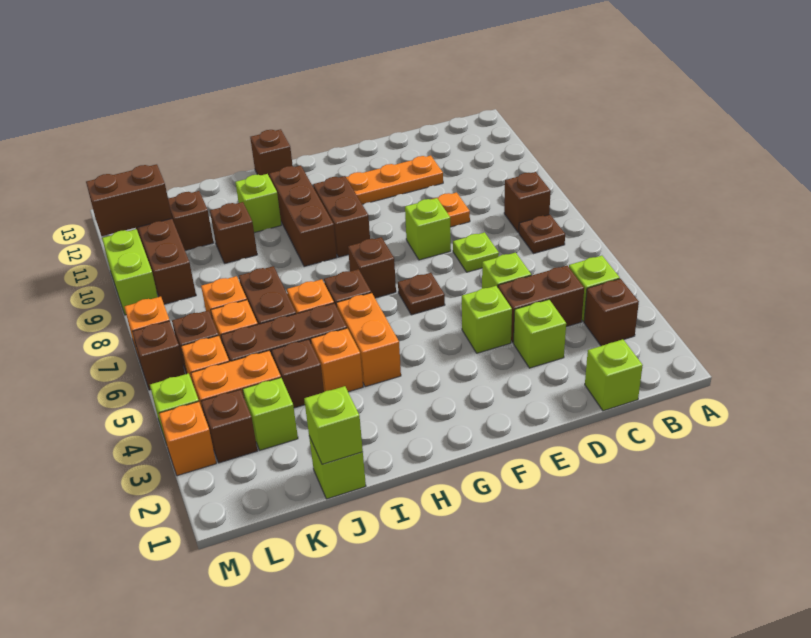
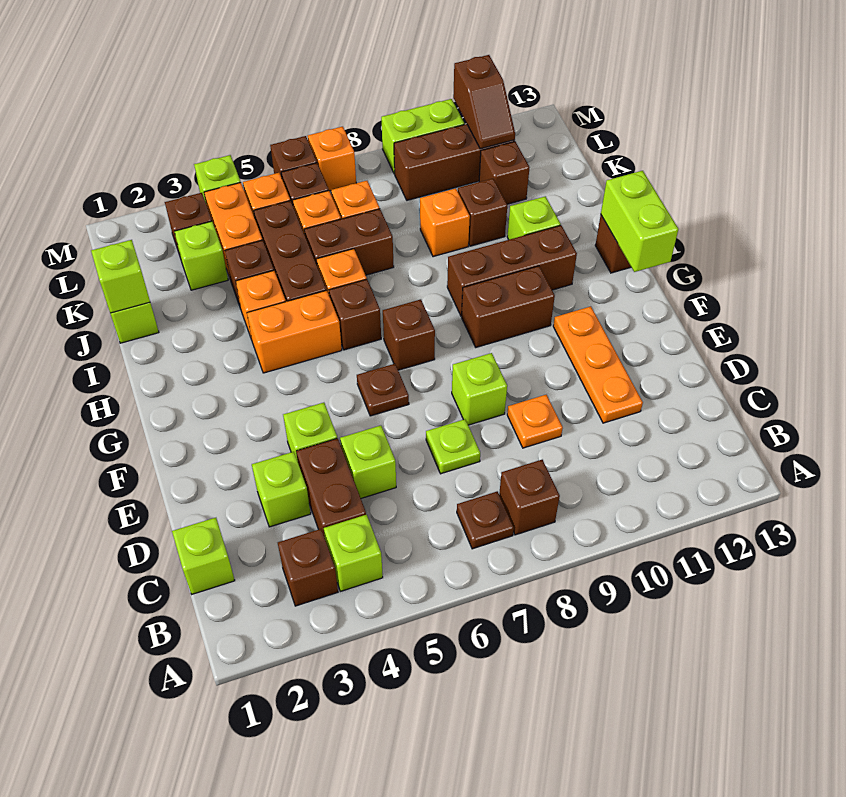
none -> lime 1x2 brick [601,171,678,272]
brown 1x2 brick [86,164,172,236] -> brown 1x2 slope [453,55,515,149]
orange 1x1 brick [159,402,216,476] -> orange 1x1 brick moved to [420,188,470,257]

